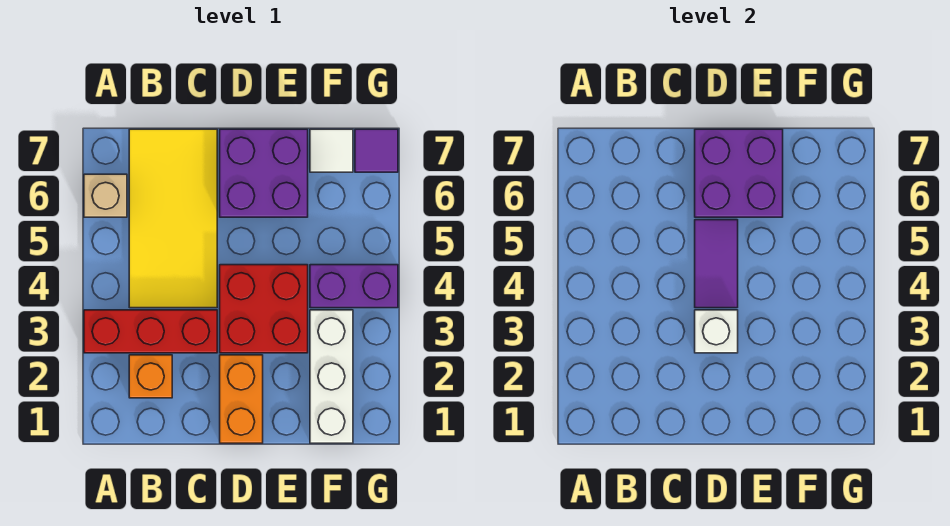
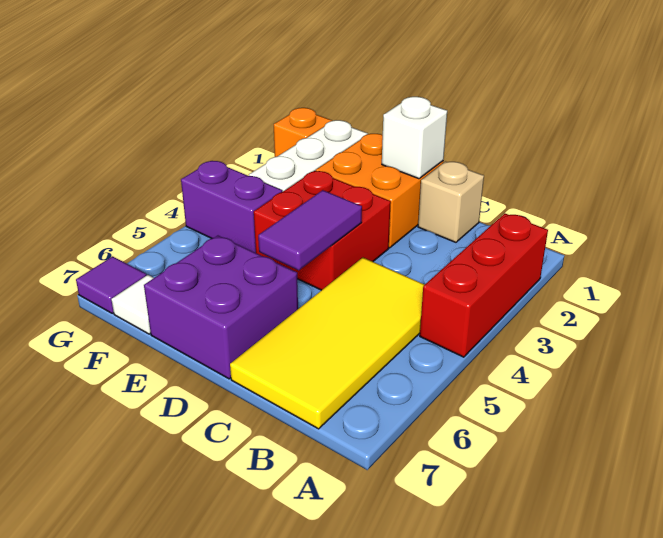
red 1x3 brick [84,310,217,353] -> red 1x3 brick turned to [420,213,548,357]
tan 1x1 brick [84,174,127,217] -> tan 1x1 brick moved to [418,162,484,242]
orange 1x1 brick [129,355,172,398] -> orange 1x1 brick moved to [274,108,332,157]
orange 1x2 brick [220,355,263,443] -> orange 2x2 brick [316,134,443,248]
white 1x1 brick [695,310,738,353] -> white 1x1 brick moved to [382,97,447,179]
purple 2x2 brick [695,129,783,217] -> none

